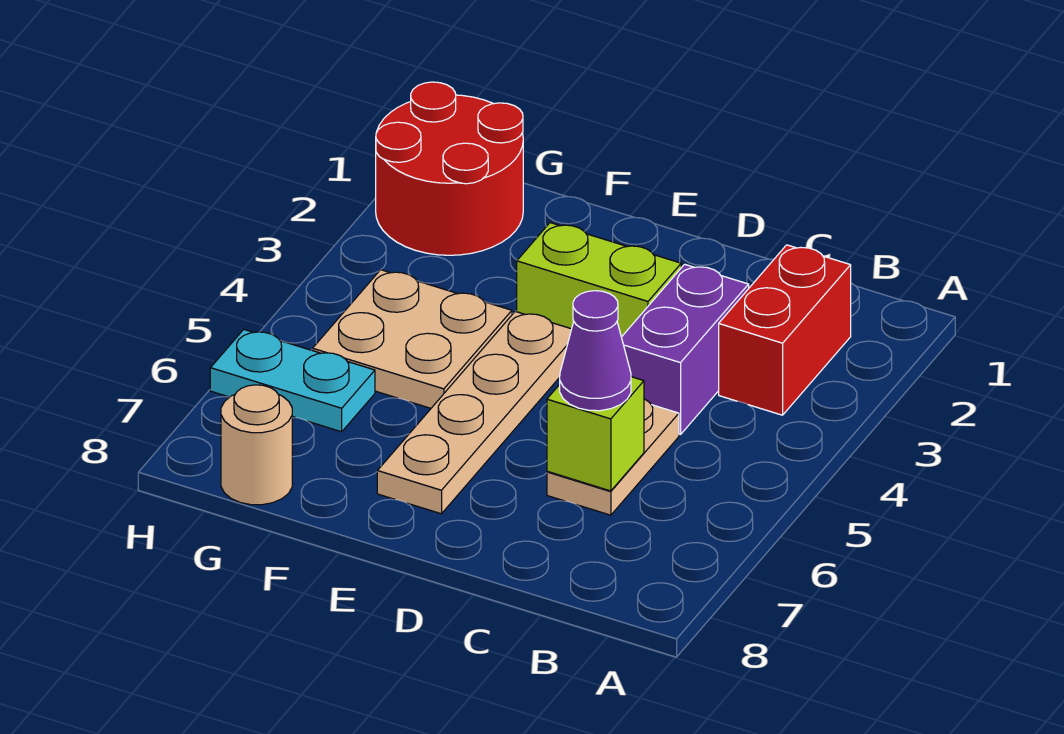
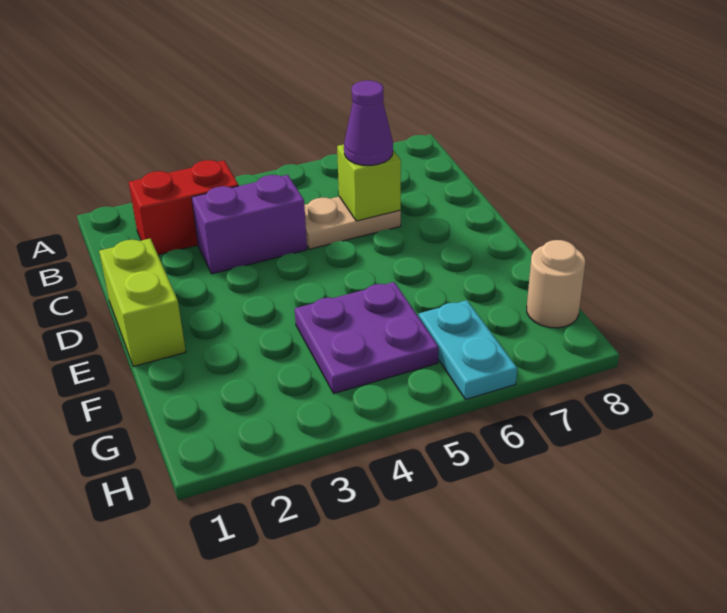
lime 1x2 brick [517,223,681,337] -> lime 1x2 brick moved to [99,239,186,367]
tan 1x4 plate [377,311,571,514] -> none
tan 2x2 plate [313,270,512,408] -> purple 2x2 plate [295,282,439,393]
red 2x2 round brick [376,82,523,255] -> none

